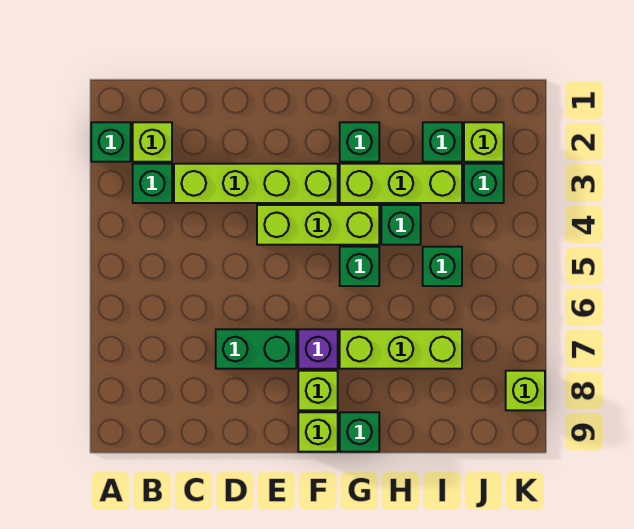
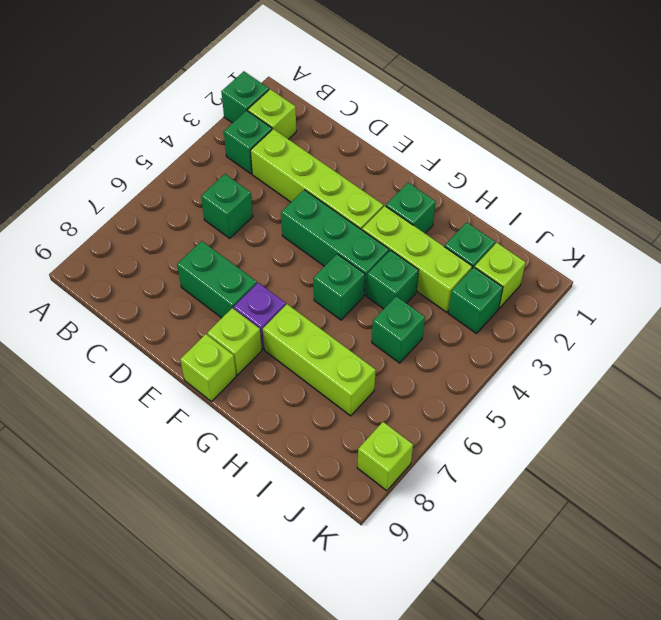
lime 1x3 brick [257,205,379,245] -> green 1x3 brick [281,190,389,295]
green 1x1 brick [340,412,379,452] -> green 1x1 brick moved to [201,174,253,238]

